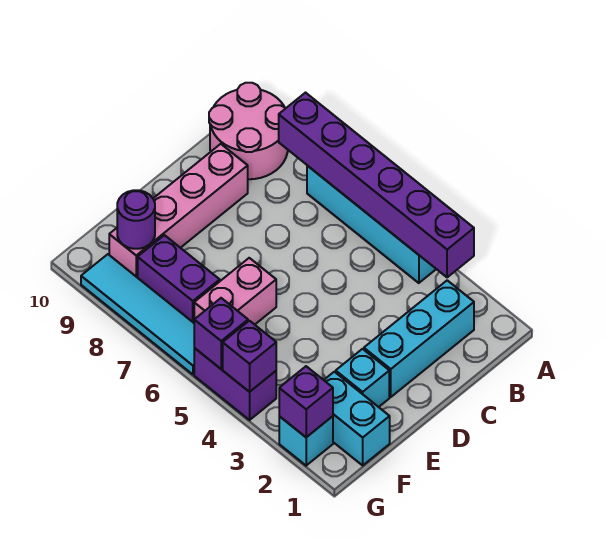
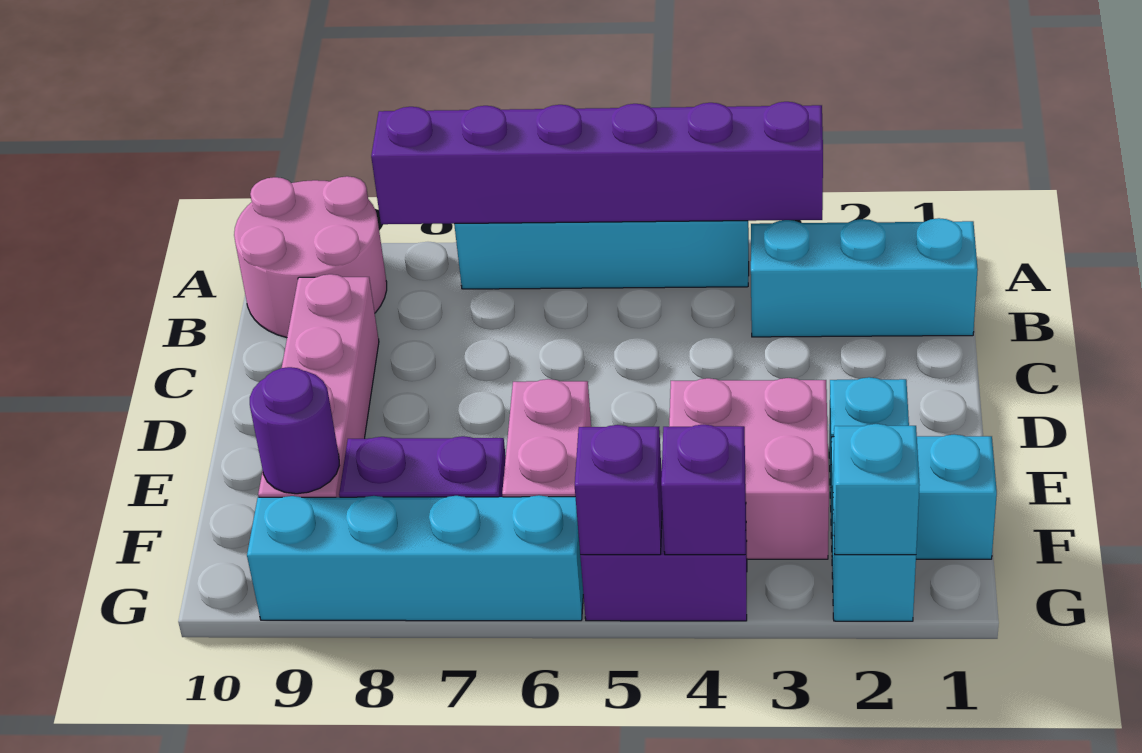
cyan 1x3 brick [364,280,474,397] -> cyan 1x3 brick turned to [751,218,978,337]
none -> pink 2x2 brick [669,378,829,559]
purple 1x1 brick [279,366,333,437] -> cyan 1x1 brick [833,424,920,555]
cyan 1x4 tile [81,254,194,374] -> cyan 1x4 brick [247,495,583,621]

